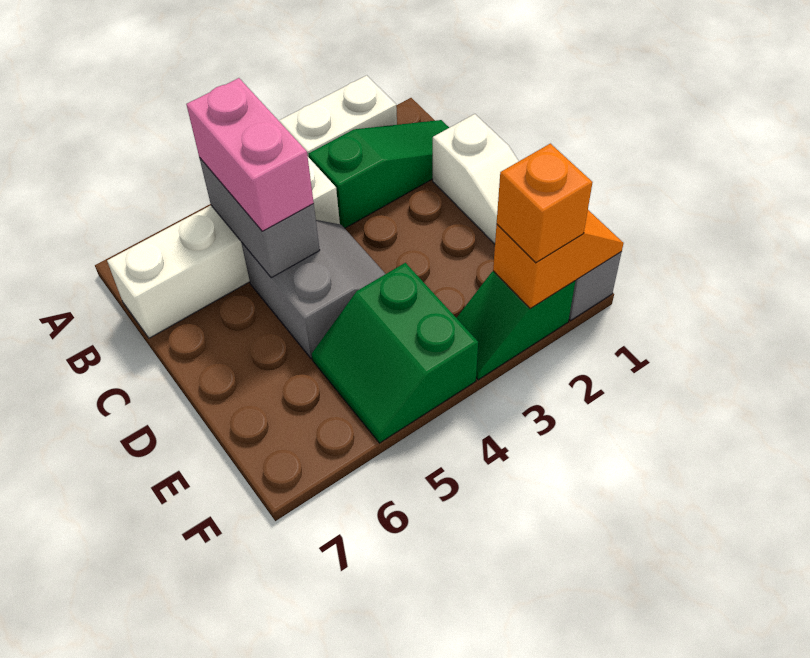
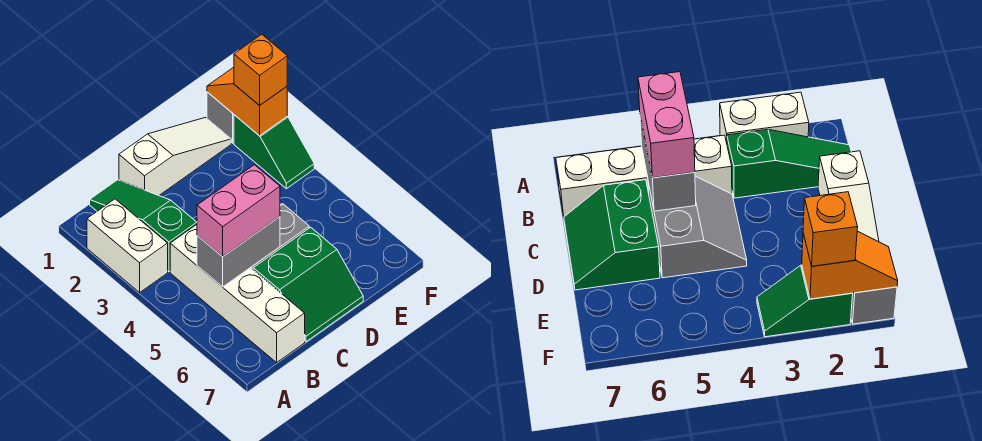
green 2x2 slope [312,263,478,443] -> green 2x2 slope moved to [253,227,363,342]

